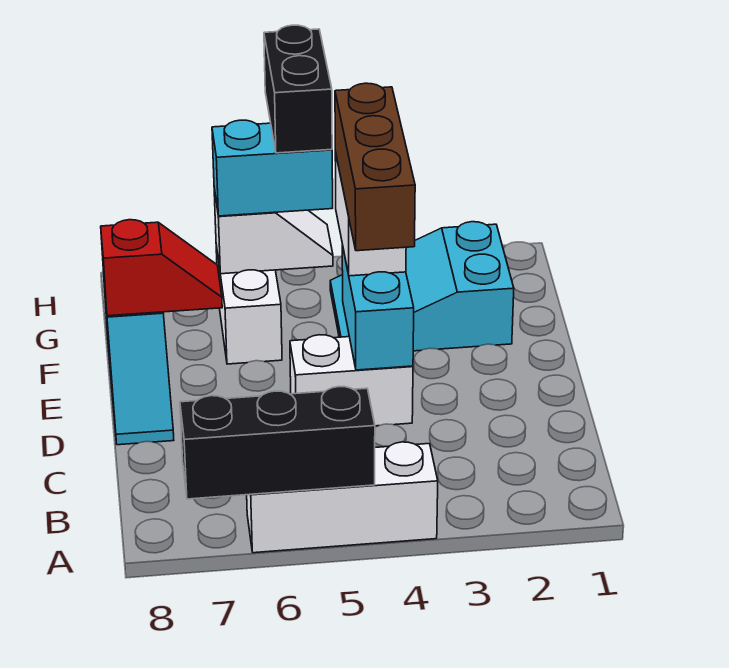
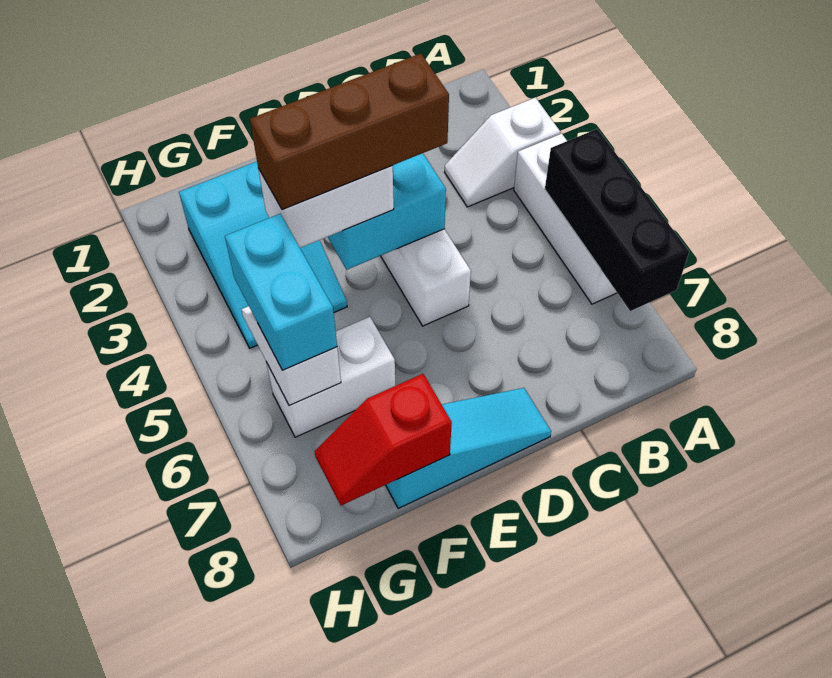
none -> white 1x2 slope [445,98,560,207]
red 1x2 slope [101,220,222,316] -> red 1x2 slope turned to [315,374,452,506]
black 1x2 brick [264,25,332,153] -> none

